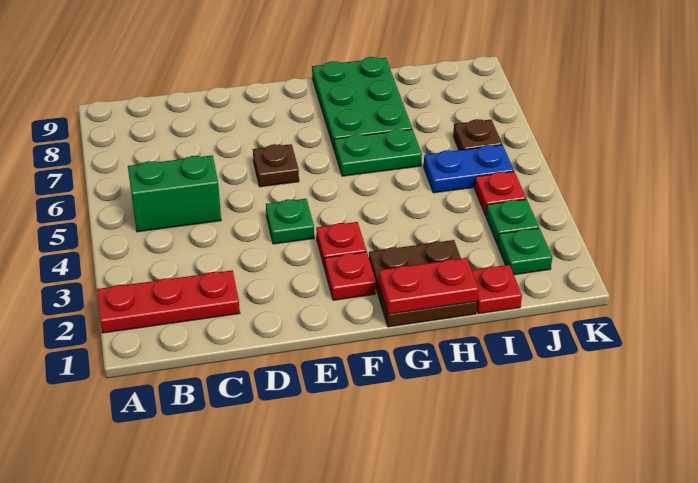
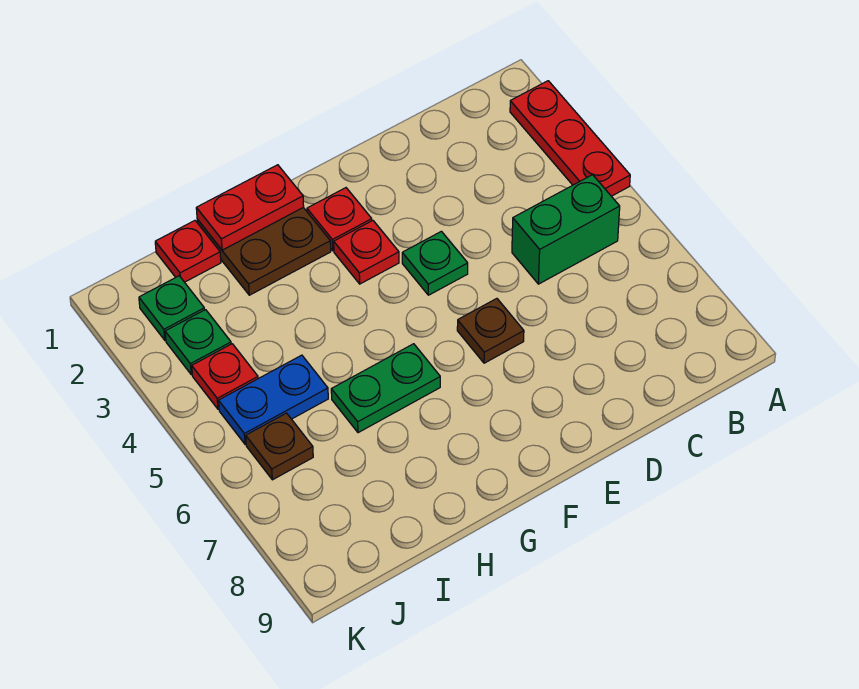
red 1x3 plate [97,270,240,333] -> red 1x3 plate turned to [510,81,630,196]
green 2x3 plate [312,57,412,148] -> none

